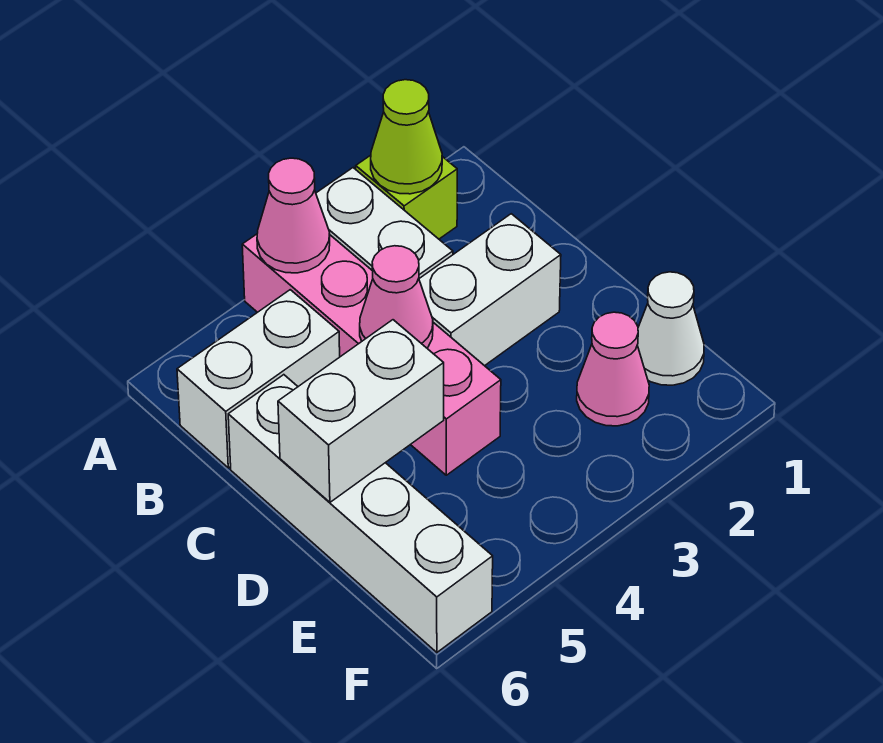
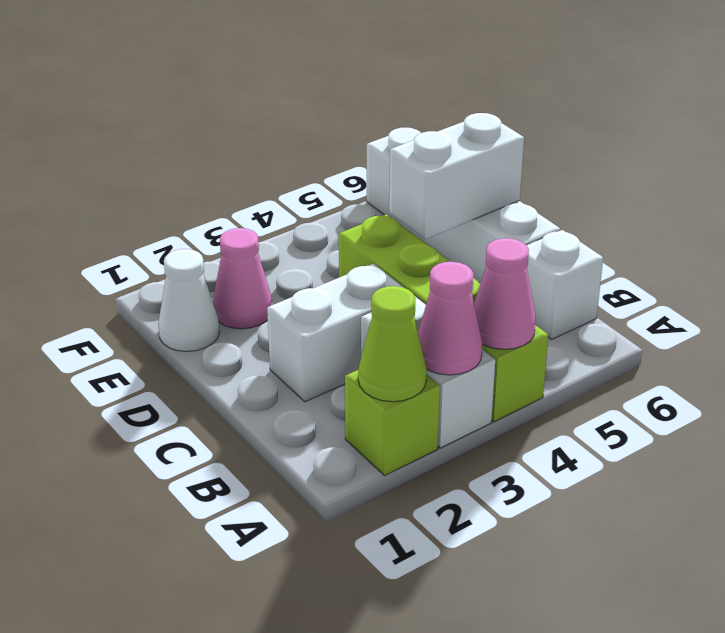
pink 1x4 brick [242,234,501,475] -> lime 1x4 brick [339,214,548,421]
white 1x2 brick [177,290,340,468] -> white 1x1 brick [526,230,603,339]
pink 1x1 cone [360,246,433,348] -> pink 1x1 cone moved to [418,262,482,375]

